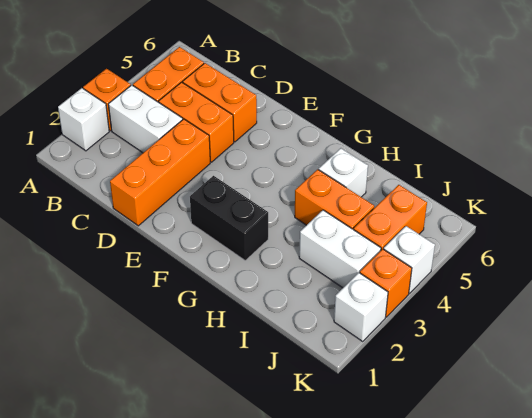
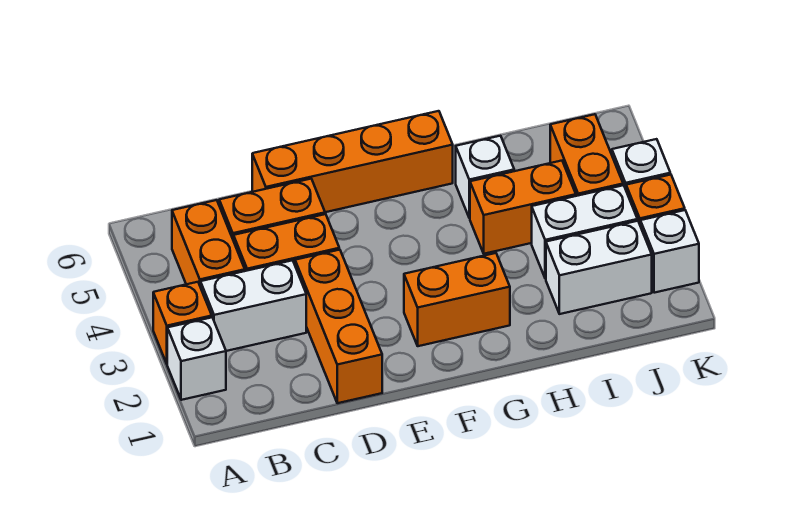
none -> orange 1x4 brick [252,111,453,212]
black 1x2 brick [190,176,268,260] -> orange 1x2 brick [404,253,510,346]
none -> white 1x2 brick [546,221,652,314]

